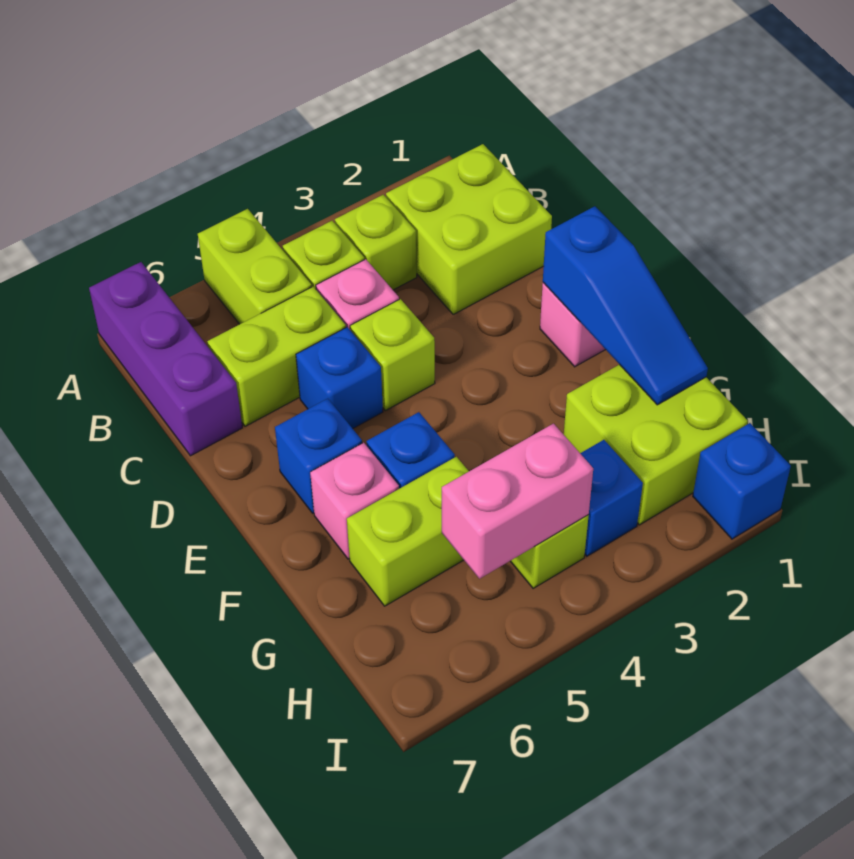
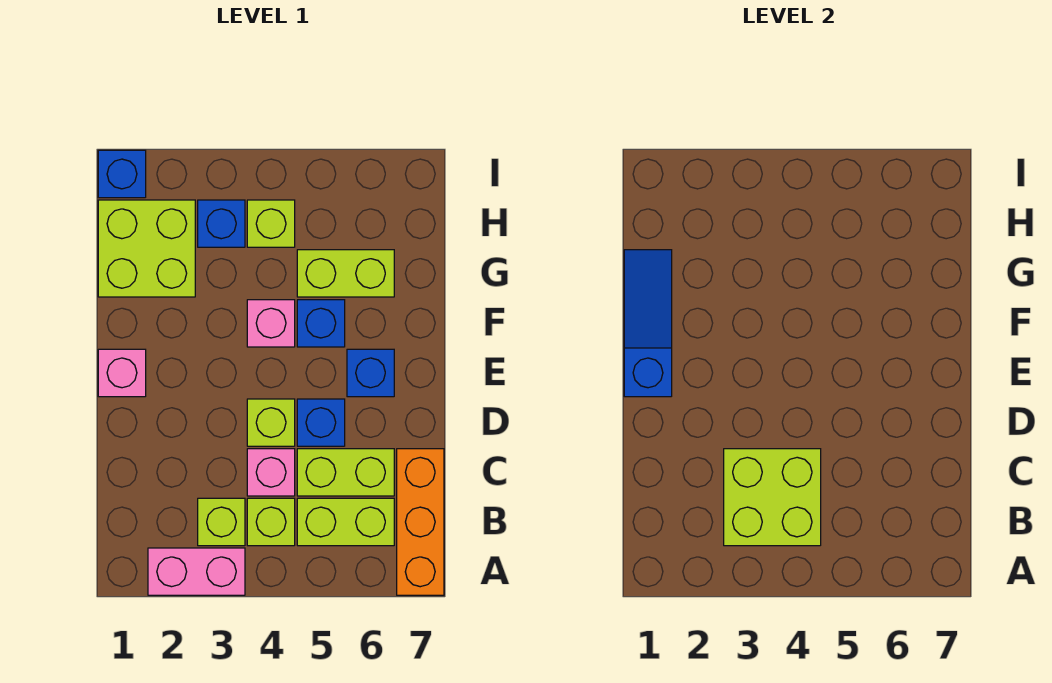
lime 1x2 brick [198,209,312,324] -> lime 1x2 brick turned to [297,498,394,546]
purple 1x3 brick [89,262,242,456] -> orange 1x3 brick [397,449,444,595]
lime 2x2 brick [386,144,552,314] -> lime 2x2 brick moved to [724,449,821,546]
pink 1x1 brick [310,443,399,559] -> pink 1x1 brick moved to [247,300,295,347]
pink 1x2 brick [442,424,593,579] -> pink 1x2 brick moved to [148,548,245,595]

